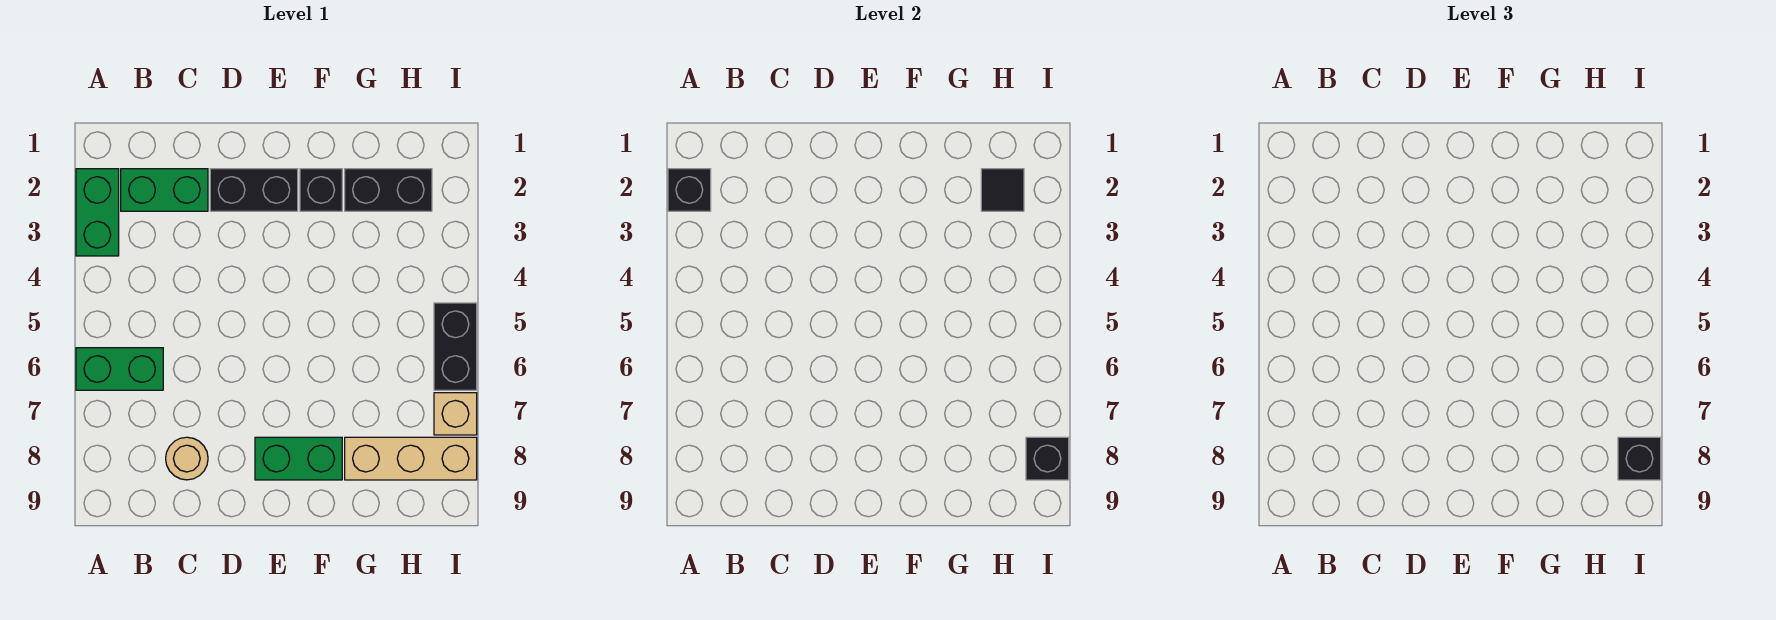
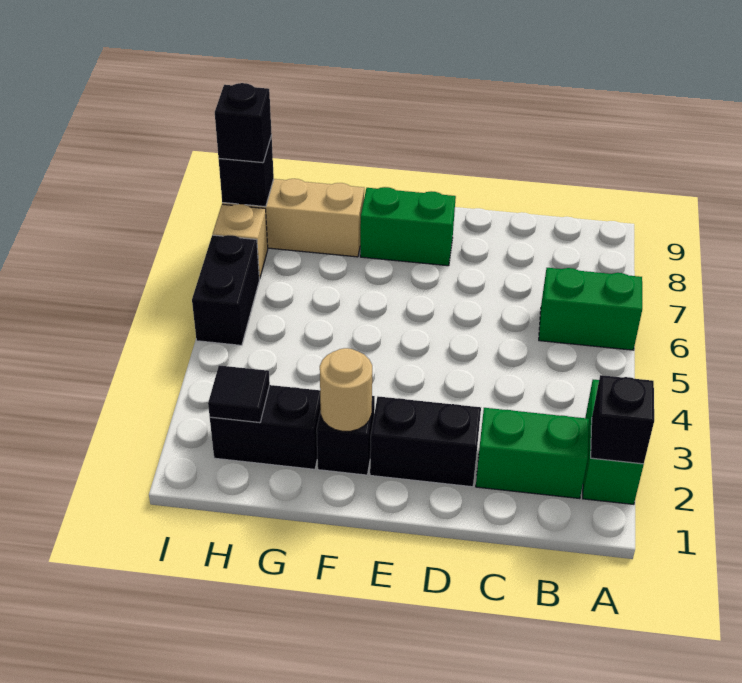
tan 1x1 round brick [166,437,208,480] -> tan 1x1 round brick moved to [320,348,372,431]

